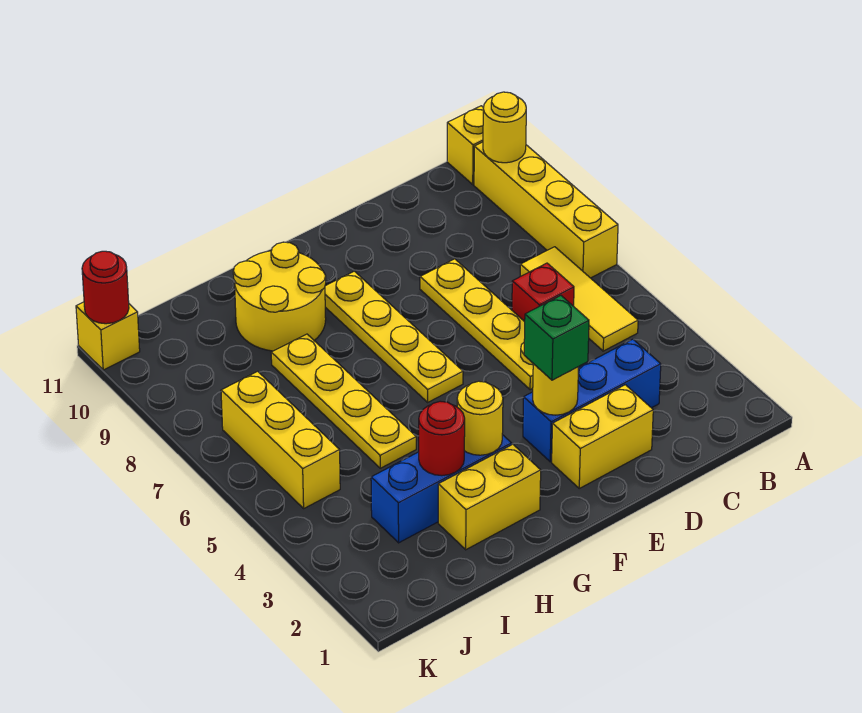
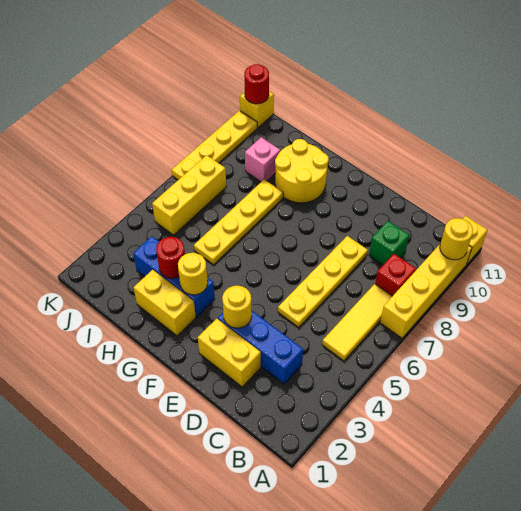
red 1x1 brick [512,263,574,322] -> red 1x1 brick moved to [375,254,416,296]
green 1x1 brick [524,296,589,380] -> green 1x1 brick moved to [369,221,409,265]
yellow 1x4 plate [325,271,463,402] -> yellow 1x4 plate moved to [172,111,257,180]
none -> pink 1x1 brick [245,137,280,182]

